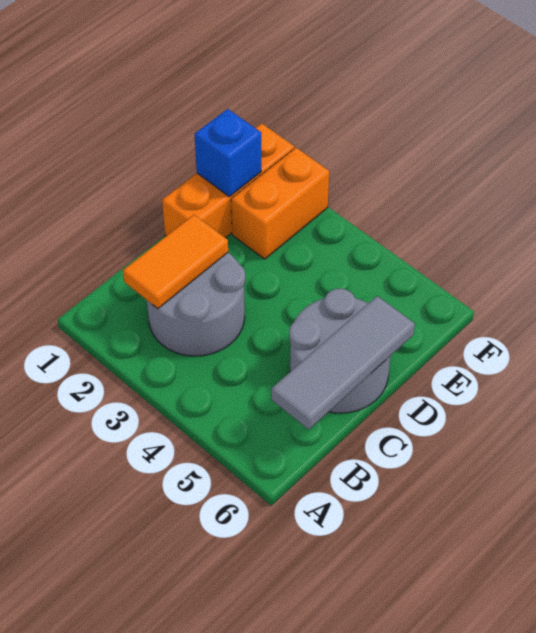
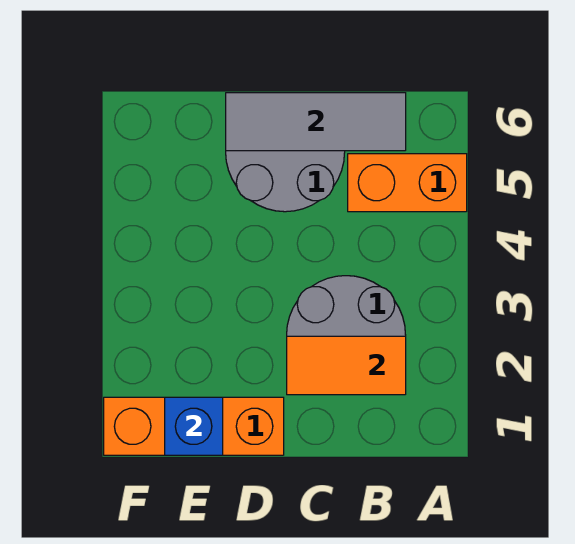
orange 1x2 brick [231,148,329,259] -> orange 1x2 brick moved to [348,154,467,212]

